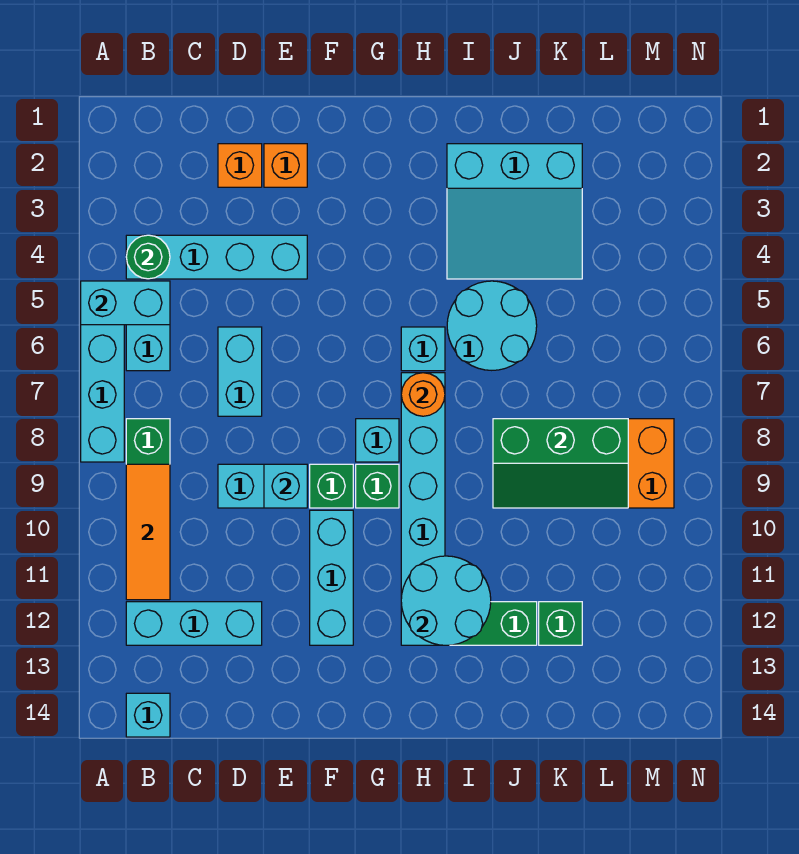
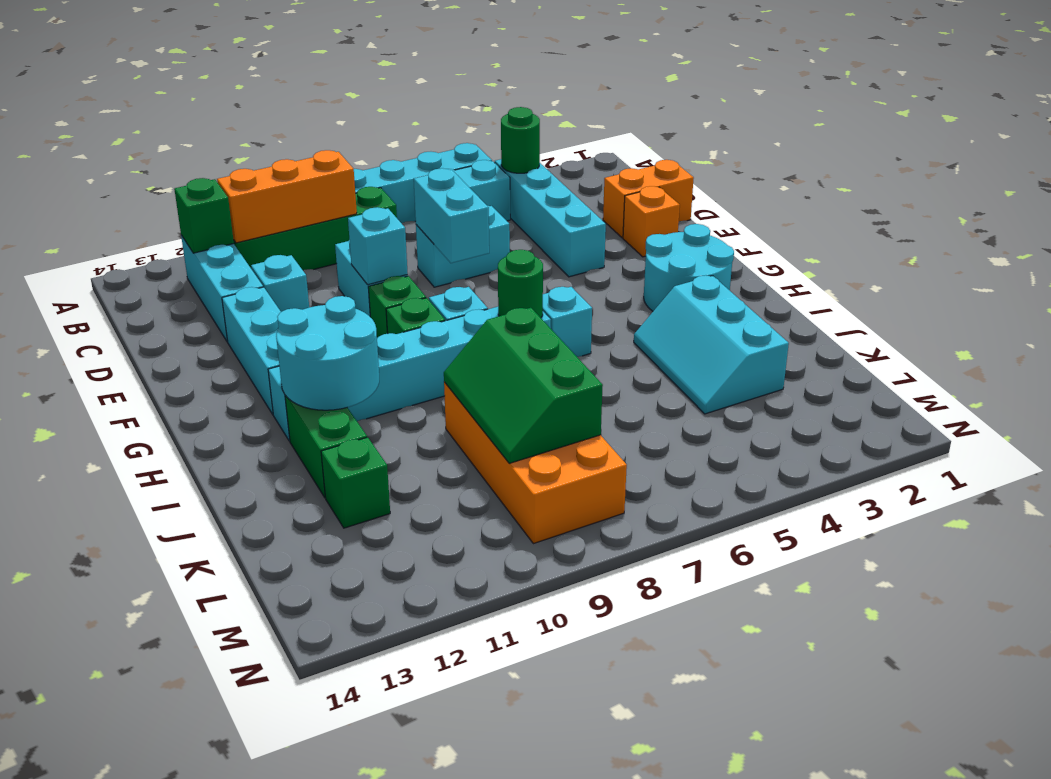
cyan 1x2 brick [81,281,170,325] -> cyan 1x2 brick moved to [414,168,489,263]
orange 1x3 tile [126,464,170,600] -> orange 1x3 brick [217,150,357,243]
none -> green 1x1 brick [174,178,234,253]
cyan 1x1 brick [126,693,170,737] -> cyan 1x1 brick moved to [251,255,309,312]
orange 1x1 brick [218,144,262,187] -> orange 1x2 brick [603,160,694,238]
cyan 1x3 brick [310,510,353,645] -> cyan 1x3 brick turned to [222,287,281,414]
orange 1x1 round brick [401,373,445,416] -> green 1x1 round brick [498,250,543,318]
cyan 3x3 slope [447,144,582,279] -> cyan 2x3 slope [634,275,789,414]
cyan 2x2 round brick [447,281,537,370] -> cyan 2x2 round brick moved to [644,224,734,311]

